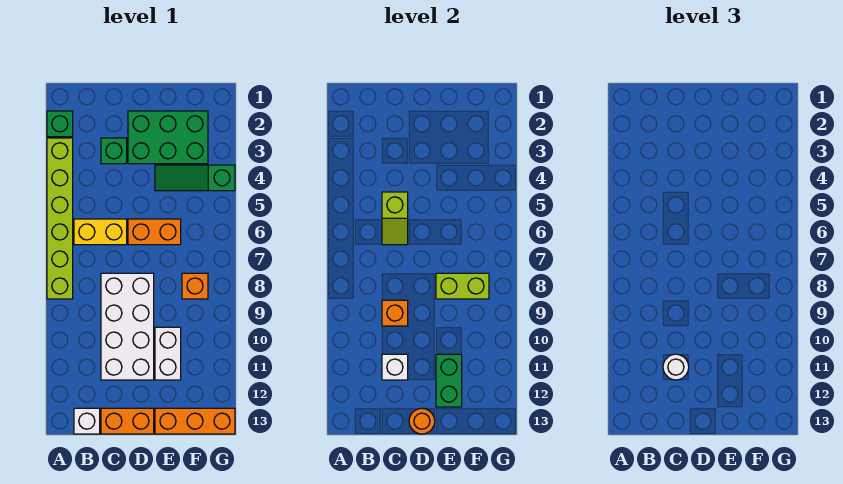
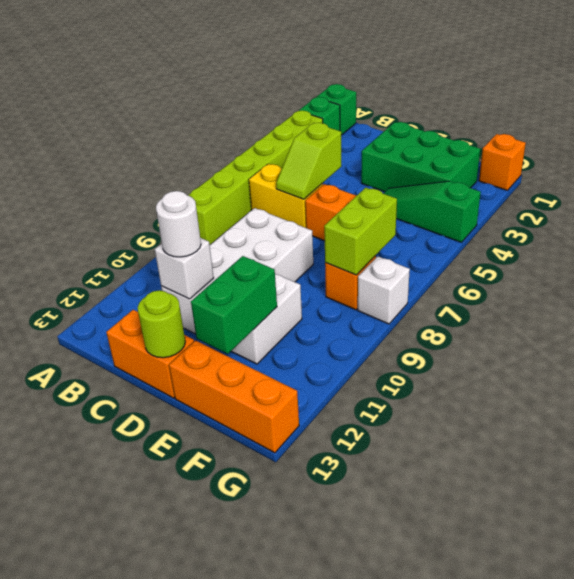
white 1x1 brick [74,408,100,434] -> white 1x1 brick moved to [358,256,410,324]
green 1x1 brick [101,138,127,164] -> green 1x1 brick moved to [317,84,356,135]
orange 1x1 brick [382,300,408,326] -> orange 1x1 brick moved to [479,134,526,191]
orange 1x1 round brick [409,408,435,434] -> lime 1x1 round brick [138,290,185,358]
lime 1x2 brick [436,273,489,299] -> lime 1x2 brick turned to [324,188,397,275]

